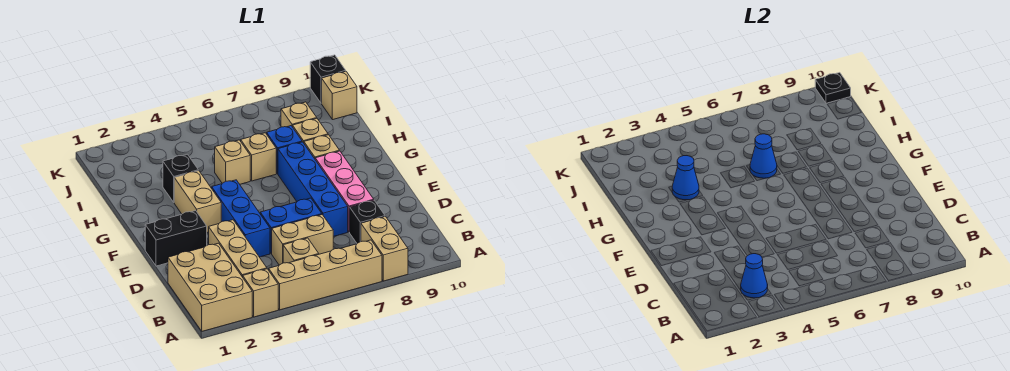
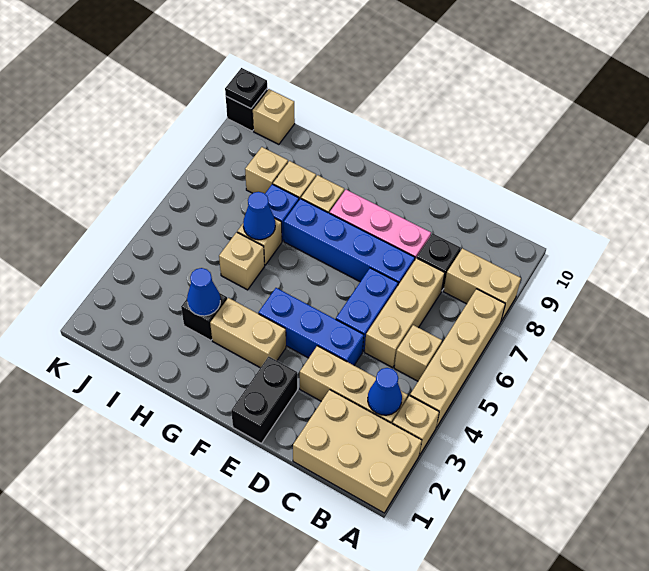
tan 1x2 brick [271,215,333,265] -> tan 1x3 brick [365,258,445,368]

